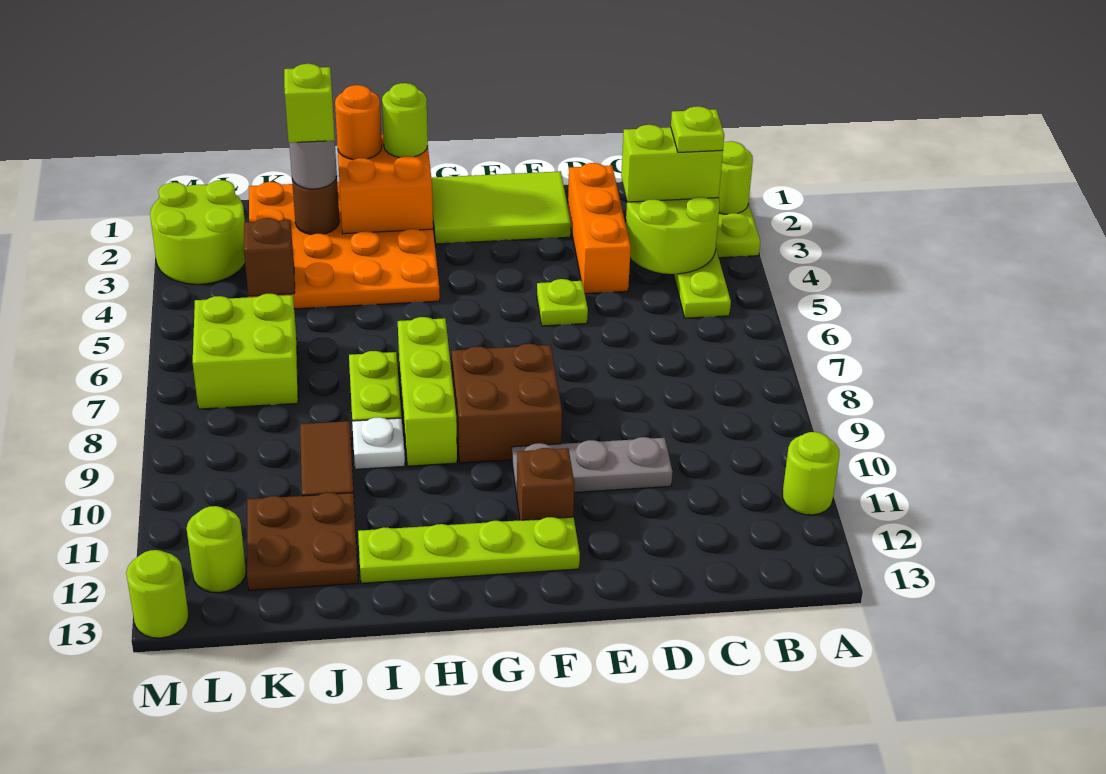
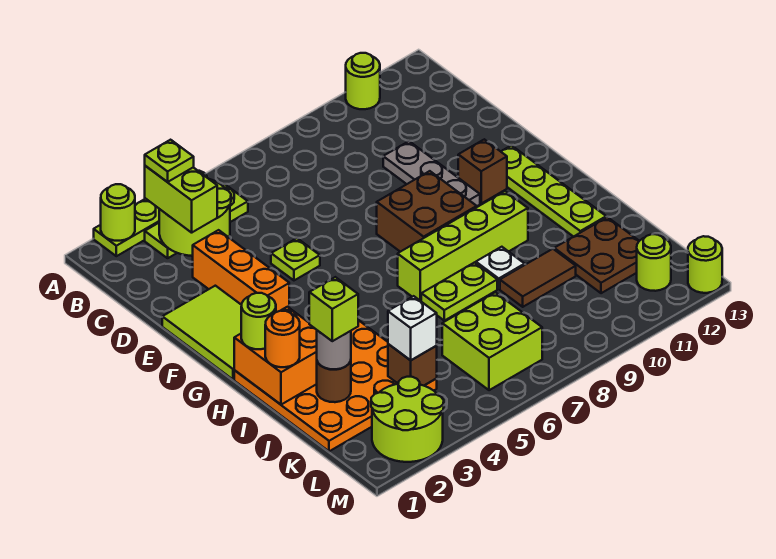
orange 1x3 brick [568,163,631,294] -> orange 1x3 brick turned to [193,230,289,312]
lime 1x3 brick [398,317,457,466] -> lime 1x4 brick [398,191,528,301]
none -> white 1x1 brick [388,296,437,360]

